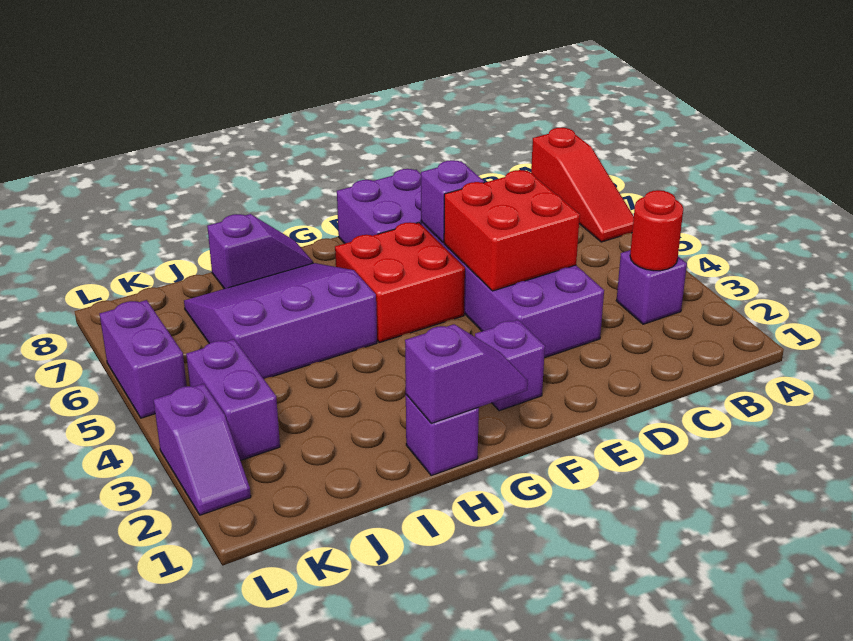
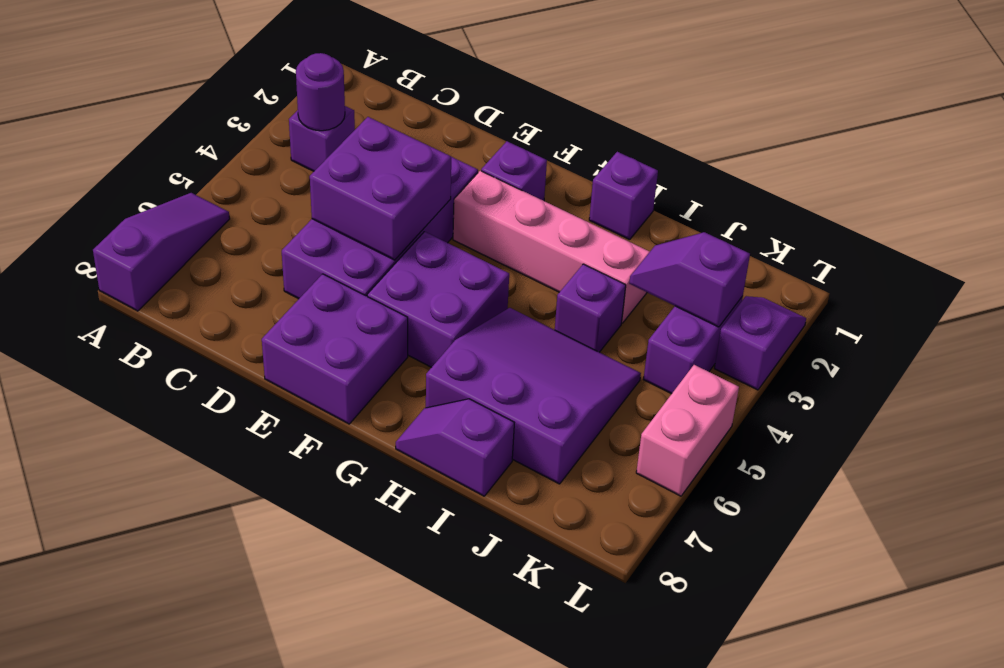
red 1x3 slope [531,128,634,242] -> purple 1x3 slope [93,193,230,311]
red 1x1 round brick [630,190,683,271] -> purple 1x1 round brick [296,53,345,131]
red 2x2 brick [444,170,580,291] -> purple 2x2 brick [310,117,451,260]
purple 1x1 brick [421,160,484,243] -> purple 1x1 brick moved to [555,264,626,352]
none -> pink 1x4 brick [453,171,650,323]
red 2x2 brick [335,222,465,343] -> purple 2x2 brick [367,232,509,367]
purple 1x2 slope [405,324,528,423] -> purple 1x2 slope moved to [629,232,750,327]
purple 3x3 slope [184,263,377,379] -> purple 3x3 slope turned to [426,308,641,484]
purple 1x2 brick [100,300,187,418] -> pink 1x2 brick [636,365,739,496]

